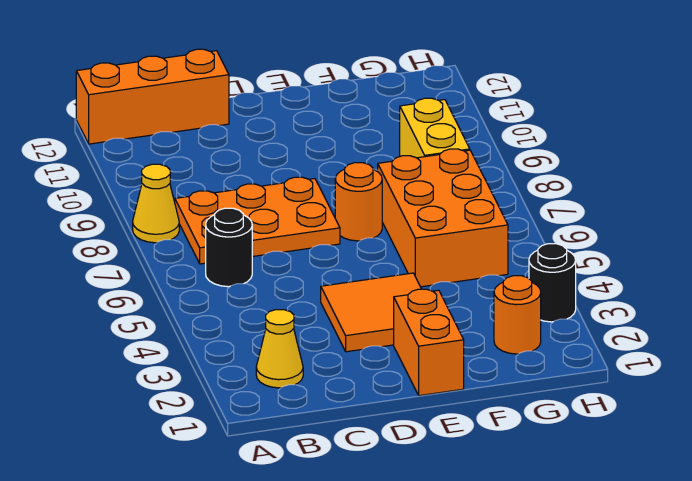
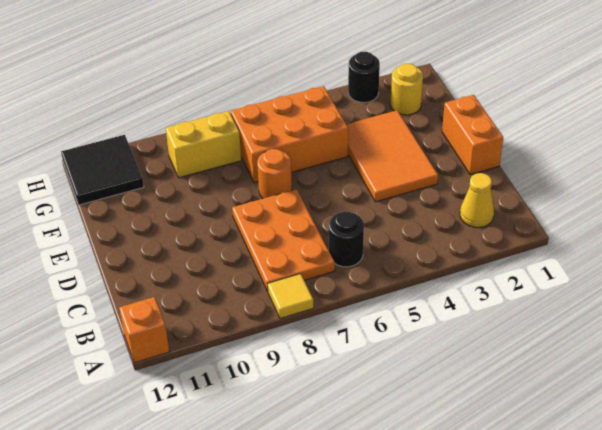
yellow 1x1 cone [133,164,179,243] -> yellow 1x1 tile [268,274,314,318]
orange 1x3 brick [76,49,229,144] -> orange 1x1 brick [119,297,169,363]
orange 2x2 tile [321,273,421,352] -> orange 2x3 tile [346,110,438,202]
orange 1x2 brick [394,289,464,396] -> orange 1x2 brick turned to [442,95,503,175]
orange 1x1 round brick [494,276,541,354] -> yellow 1x1 round brick [390,64,423,115]
none -> black 2x2 tile [61,135,144,205]

